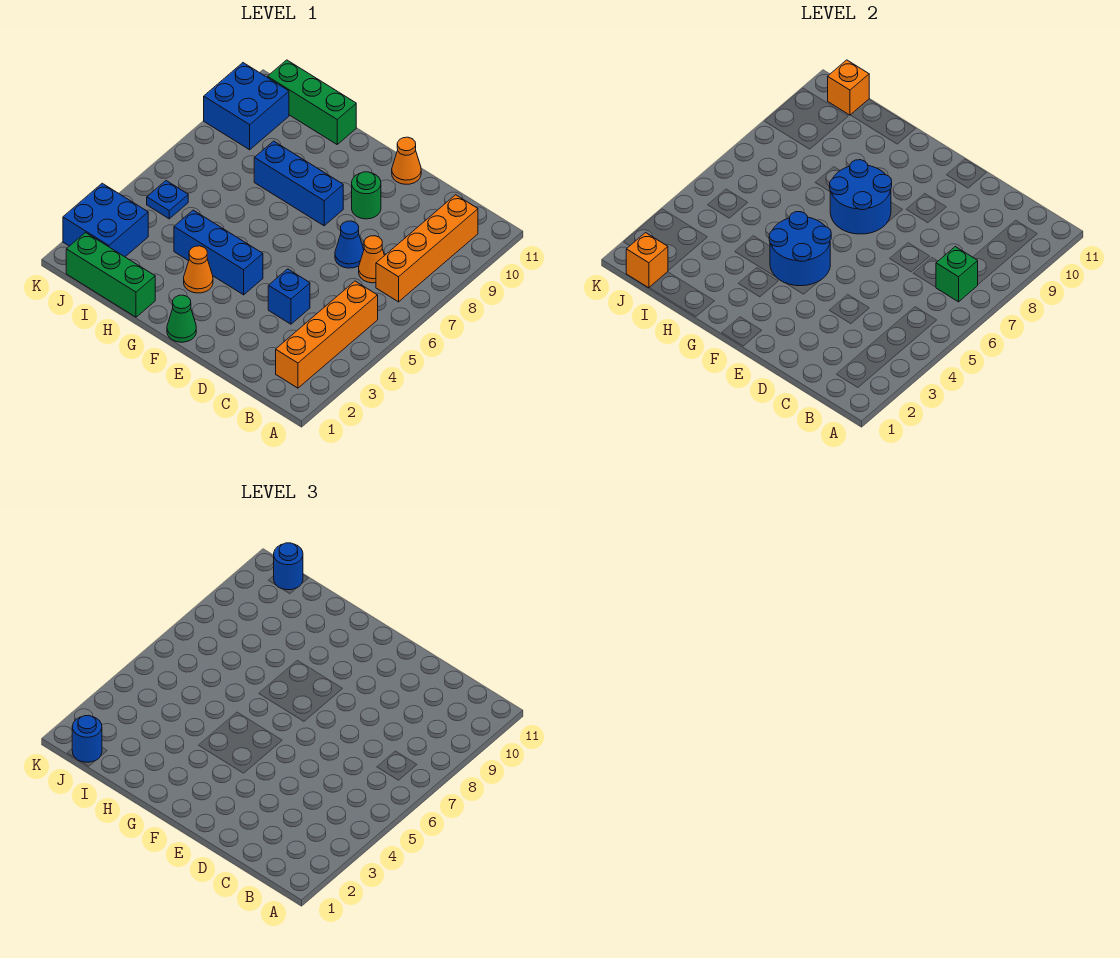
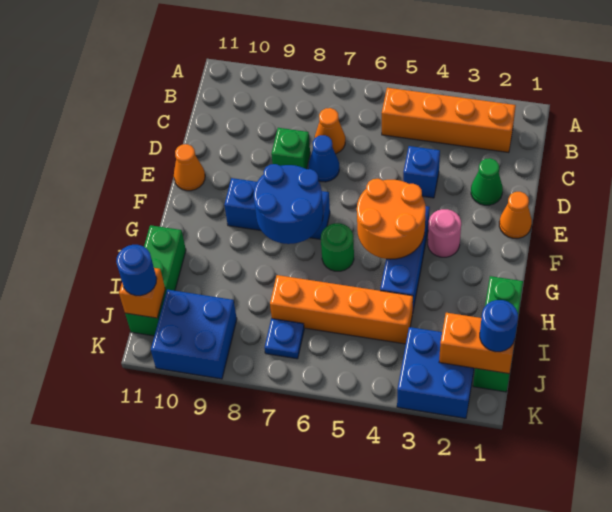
orange 1x4 brick [376,195,478,302] -> orange 1x4 brick moved to [270,275,413,344]
green 1x1 brick [936,247,978,302] -> green 1x1 brick moved to [271,128,310,169]
green 1x1 round brick [352,172,381,219] -> green 1x1 round brick moved to [321,223,354,271]
green 1x1 cone [167,295,196,342] -> green 1x1 cone moved to [471,158,503,205]
none -> pink 1x1 round brick [428,209,461,257]
blue 2x2 round brick [769,212,831,286] -> orange 2x2 round brick [357,179,426,259]
blue 1x3 brick [254,141,343,226] -> blue 1x3 brick turned to [224,178,330,239]
orange 1x1 cone [184,246,213,293] -> orange 1x1 cone moved to [499,192,532,238]
orange 1x1 brick [626,233,668,288] -> orange 1x2 brick [439,313,515,374]
blue 1x1 plate [147,181,188,219] -> blue 1x1 plate moved to [265,318,304,359]

